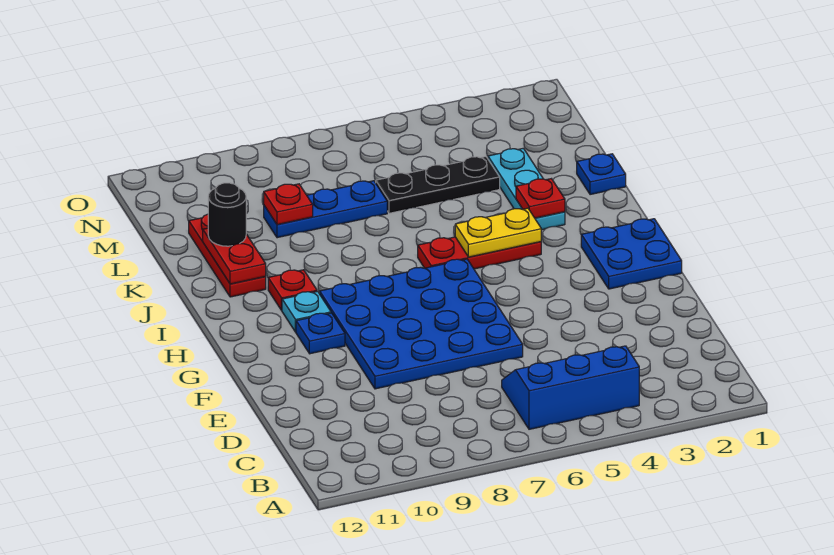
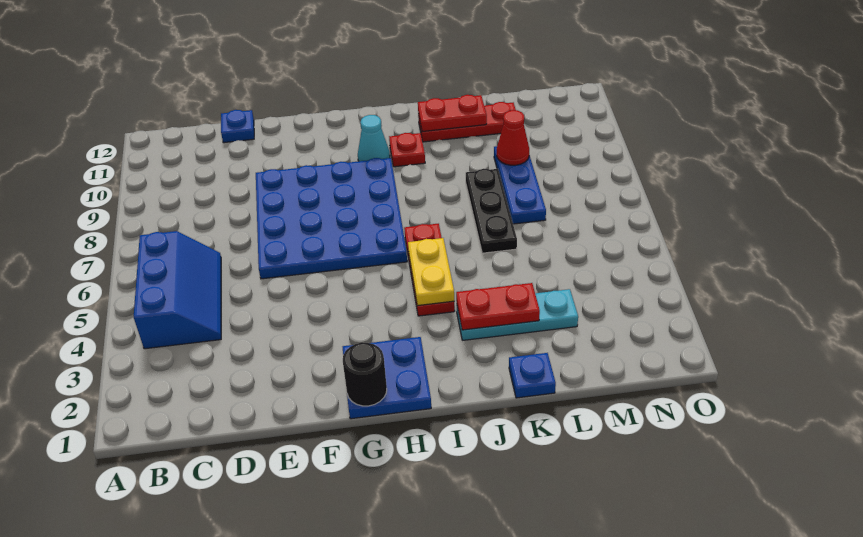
blue 1x1 plate [296,313,345,354] -> blue 1x1 plate moved to [221,110,254,143]
cyan 1x1 plate [282,291,331,332] -> cyan 1x1 cone [358,115,390,161]
red 1x1 plate [516,179,565,218] -> red 1x2 plate [456,283,540,330]
black 1x1 round brick [208,183,246,246] -> black 1x1 round brick moved to [343,342,387,406]
black 1x3 plate [376,157,500,213] -> black 1x3 plate moved to [466,169,517,253]
red 1x1 plate [264,184,313,225] -> red 1x1 cone [497,110,529,165]

